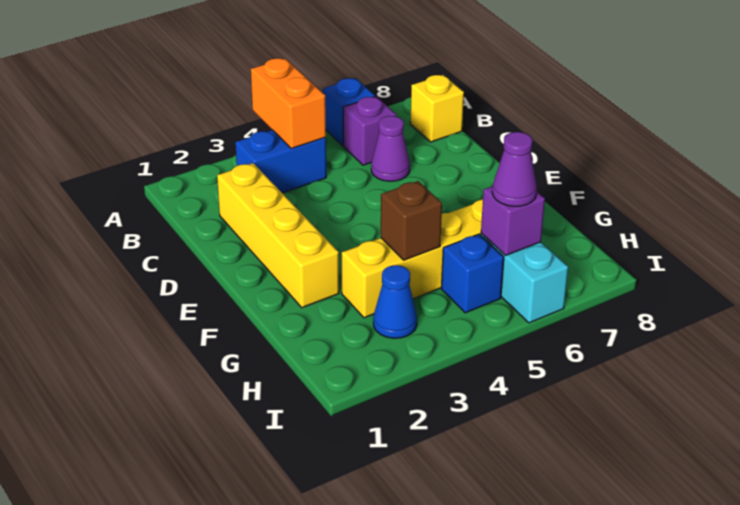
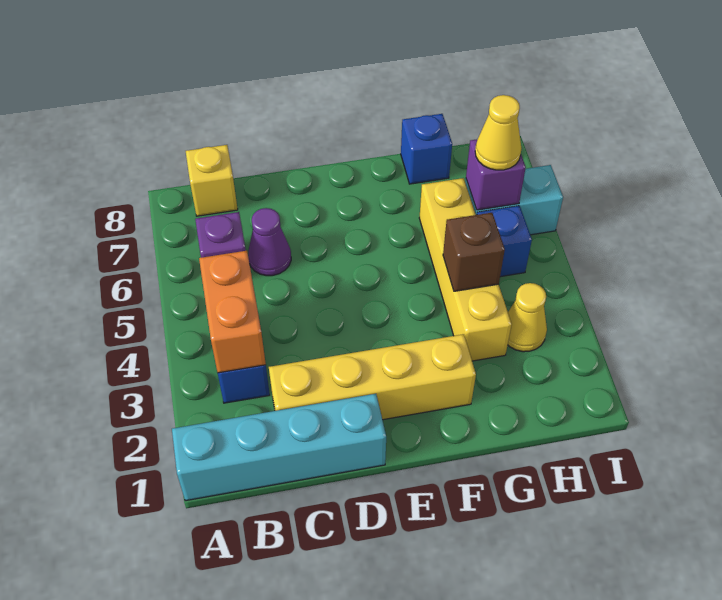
none -> cyan 1x4 brick [172,394,386,501]
orange 1x2 brick [251,58,326,148] -> orange 1x2 brick turned to [199,251,266,373]
blue 1x1 brick [323,78,375,146] -> blue 1x1 brick moved to [401,114,452,184]
blue 1x1 cone [373,265,417,338] -> yellow 1x1 cone [508,283,547,352]
purple 1x1 cone [492,132,537,206] -> yellow 1x1 cone [475,95,522,170]

